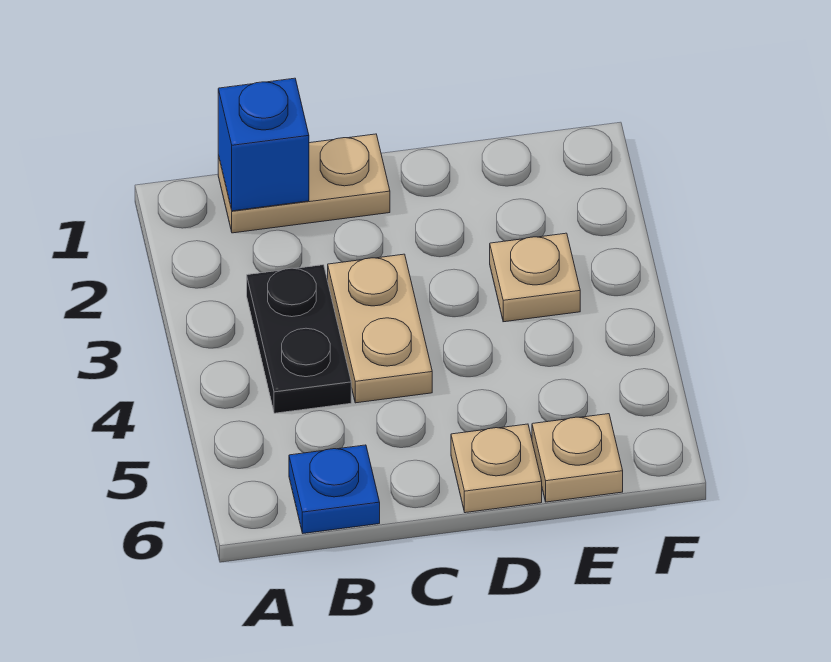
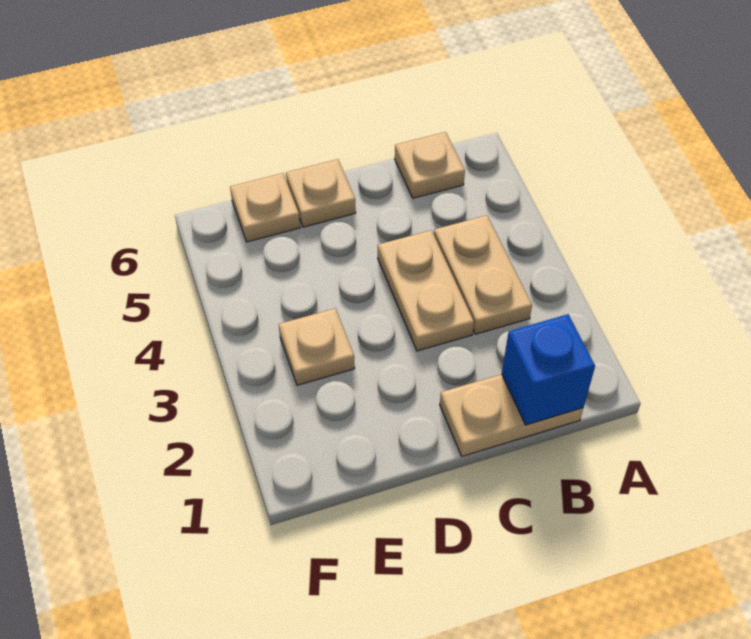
black 1x2 plate [247,265,351,413] -> tan 1x2 plate [434,215,532,334]
blue 1x1 plate [289,445,380,533] -> tan 1x1 plate [395,132,465,198]

